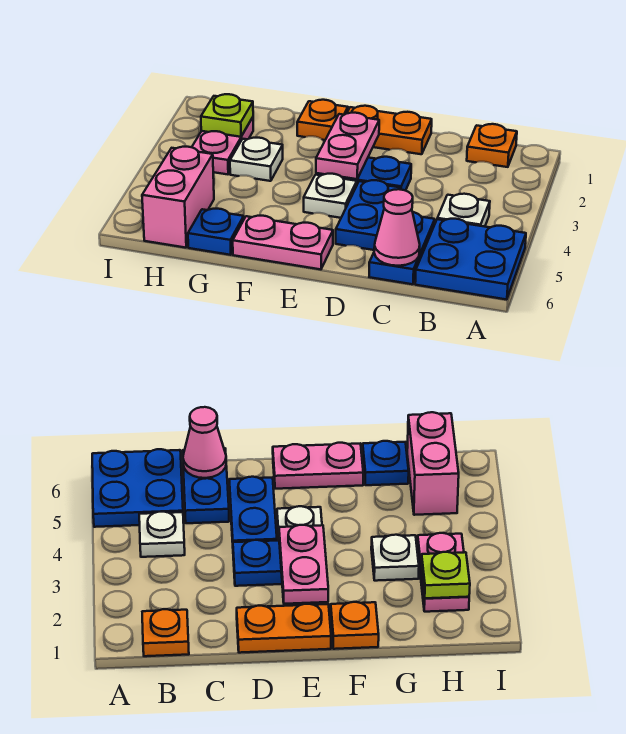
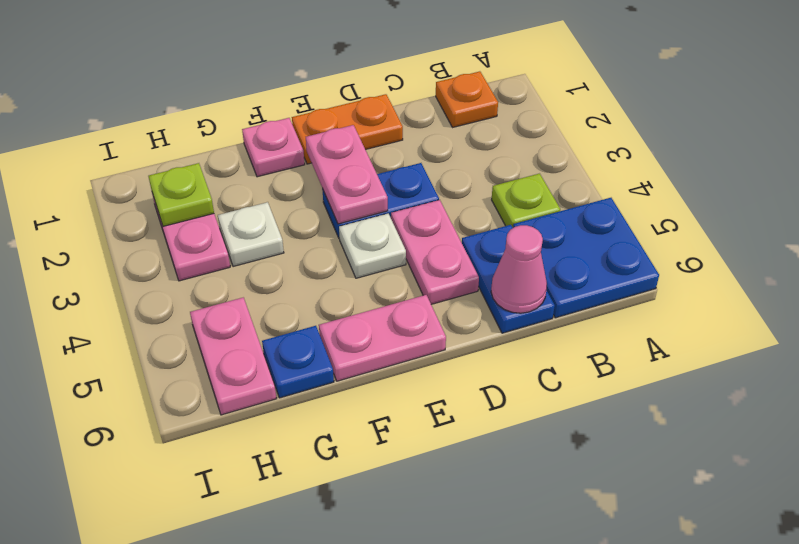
white 1x1 plate [437,194,490,227] -> lime 1x1 plate [492,174,560,227]
blue 1x2 plate [336,180,401,250] -> pink 1x2 plate [391,200,479,304]
orange 1x1 plate [297,100,348,140] -> pink 1x1 plate [242,118,305,177]
pink 1x2 brick [142,147,214,248] -> pink 1x2 plate [190,297,277,415]

